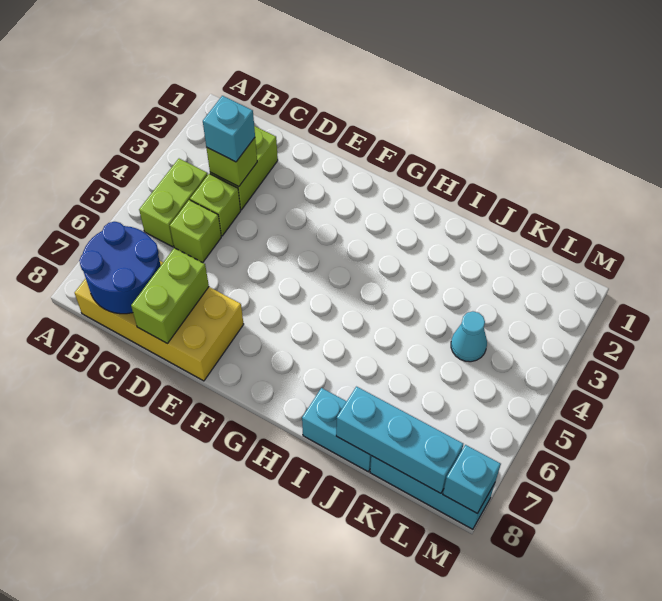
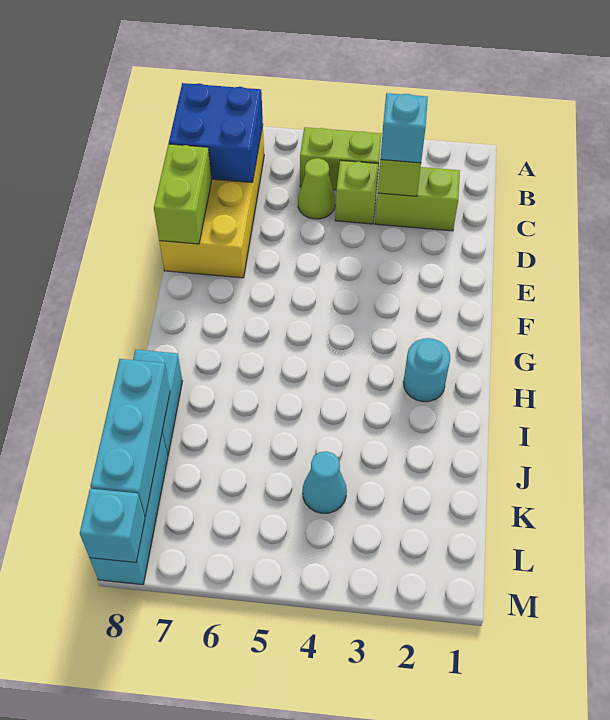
blue 2x2 round brick [79,222,161,314] -> blue 2x2 brick [169,83,263,183]
lime 1x1 brick [170,200,221,263] -> lime 1x1 cone [298,158,335,219]
lime 1x2 brick [131,248,209,343] -> lime 1x2 brick turned to [154,144,212,244]
none -> cyan 1x1 round brick [404,338,450,402]

